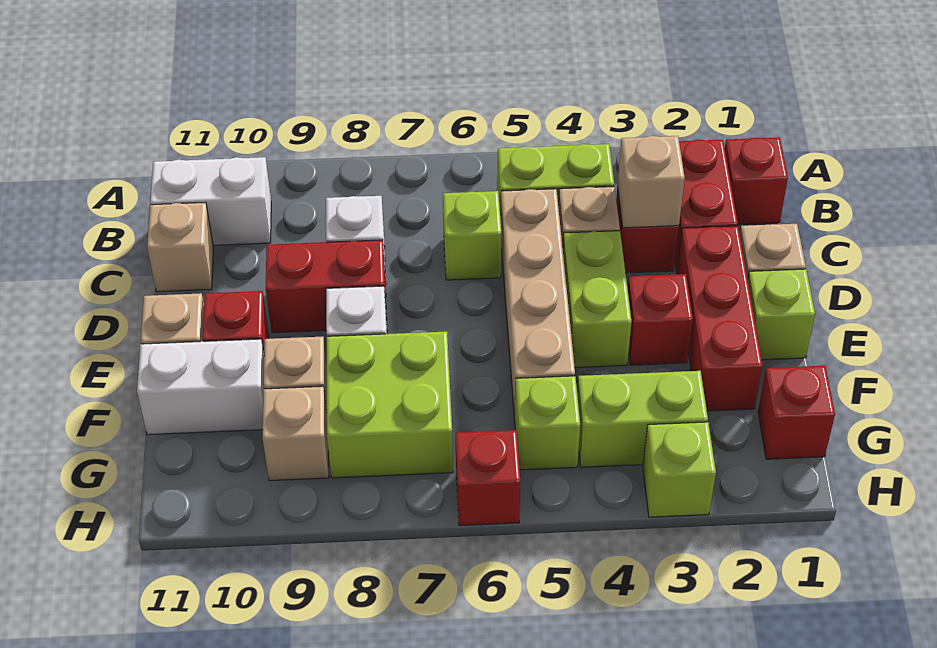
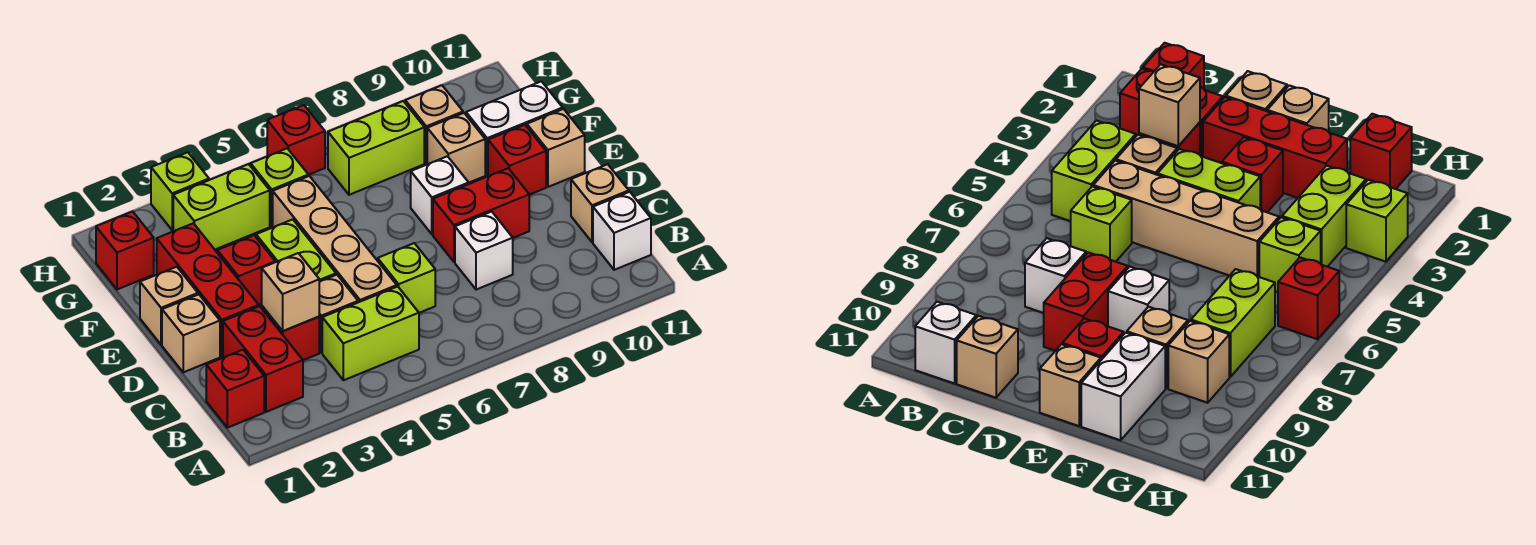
white 1x2 brick [150,157,271,245] -> white 1x1 brick [593,192,651,270]
lime 1x1 brick [748,269,815,360] -> tan 1x1 brick [140,267,198,345]
lime 2x2 brick [326,331,453,478] -> lime 1x2 brick [328,101,424,195]

